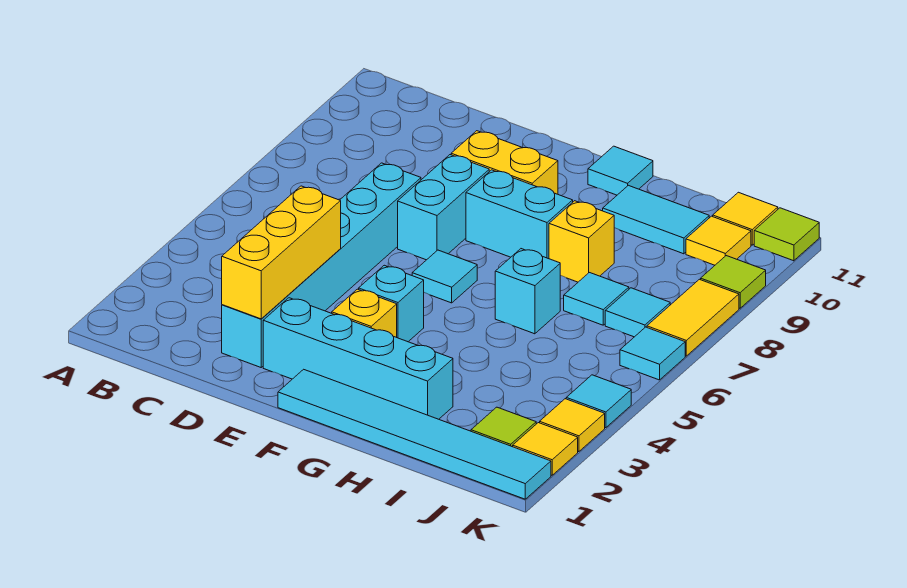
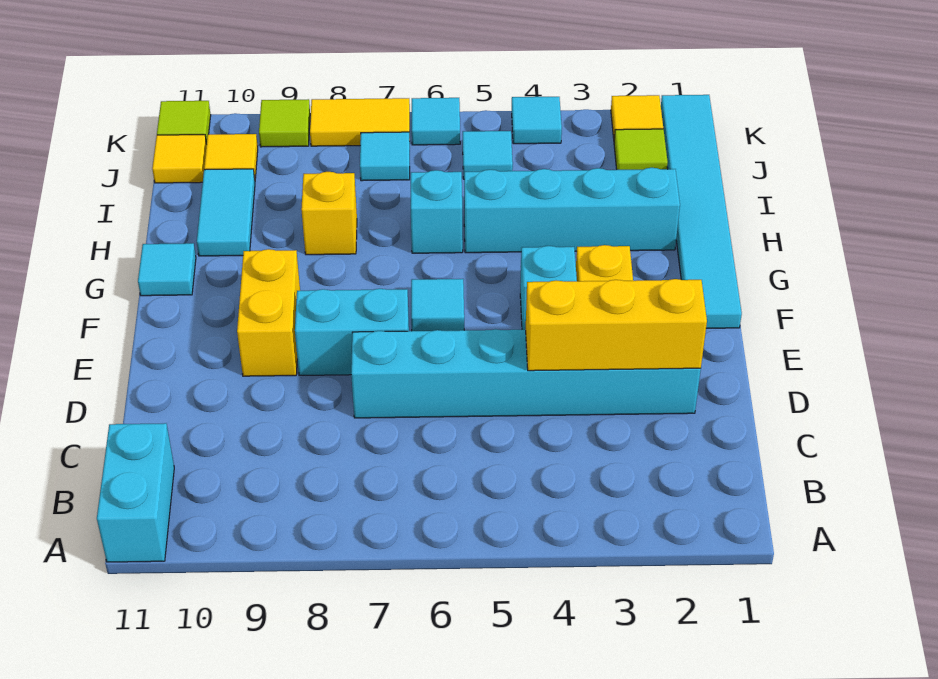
cyan 1x4 brick [263,298,453,419] -> cyan 1x4 brick turned to [464,168,680,253]
cyan 1x2 brick [466,170,573,259] -> cyan 1x2 brick moved to [97,423,174,562]
cyan 1x1 tile [564,273,629,325] -> cyan 1x1 tile moved to [463,131,513,179]
yellow 1x1 tile [540,399,605,452] -> none

